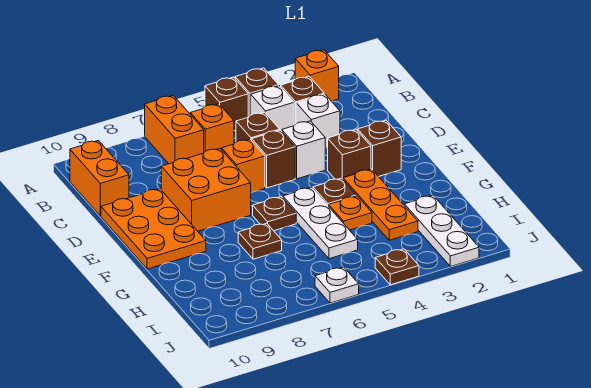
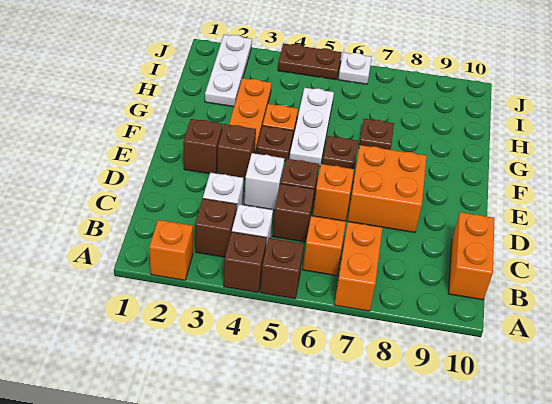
orange 2x3 plate [101,189,206,269] -> none
brown 1x1 plate [375,249,419,285] -> brown 1x2 plate [278,43,342,80]

